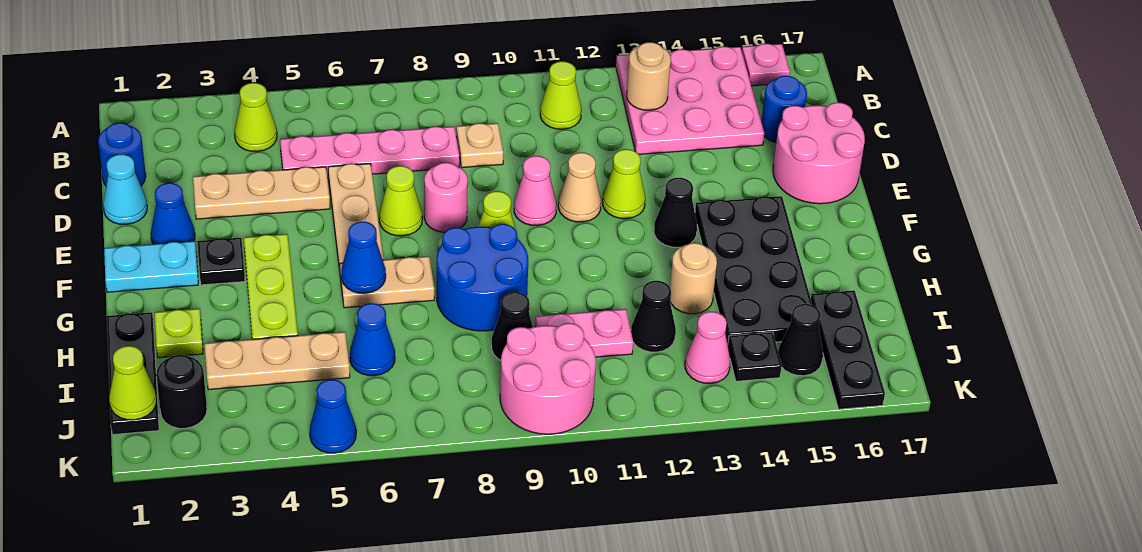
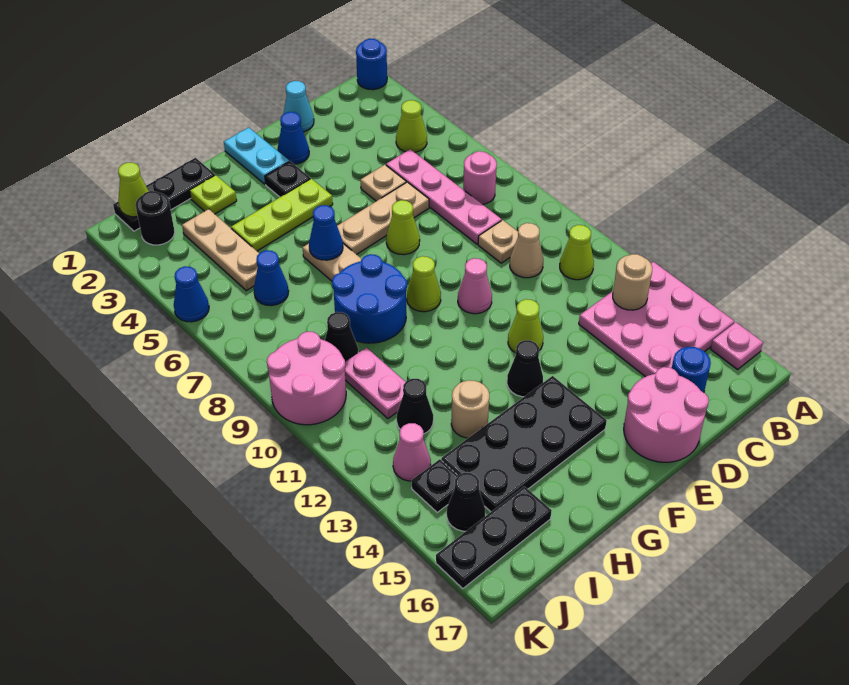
blue 1x1 round brick [98,123,146,186] -> blue 1x1 round brick moved to [356,39,387,90]
tan 1x3 plate [193,167,330,219] -> tan 1x1 plate [361,165,406,201]
pink 1x1 round brick [424,163,468,232] -> pink 1x1 round brick moved to [463,151,497,204]
tan 1x1 cone [558,153,601,222] -> tan 1x1 cone moved to [510,223,543,278]

